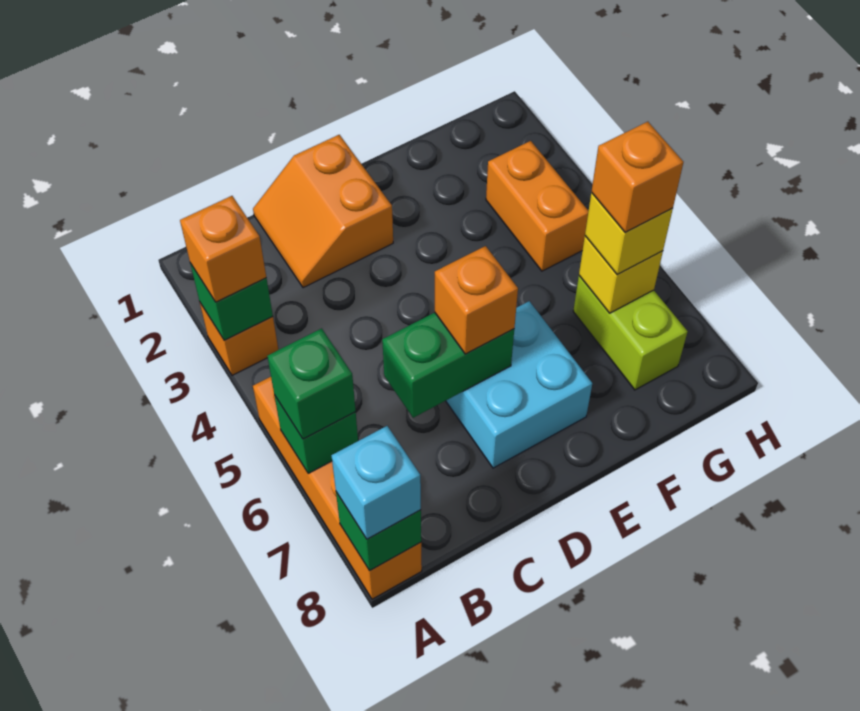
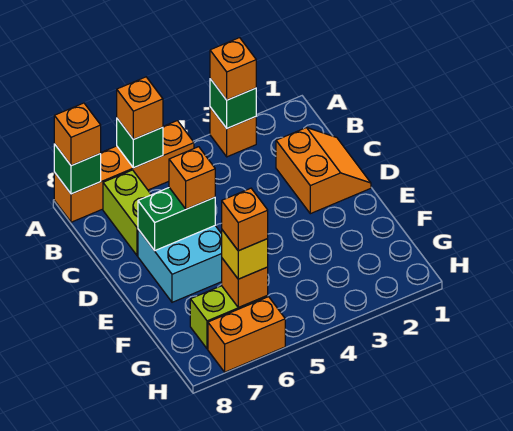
green 1x1 brick [267,328,356,439] -> orange 1x1 brick [117,77,163,139]
cyan 1x1 brick [331,426,421,539] -> orange 1x1 brick [54,103,101,166]
none -> lime 1x2 brick [103,170,151,256]
orange 2x2 slope [253,135,393,288] -> orange 2x2 slope turned to [276,128,371,214]
green 1x2 brick [382,313,514,418] -> green 1x2 brick turned to [138,188,215,251]
orange 1x2 brick [486,141,588,271] -> orange 1x2 brick moved to [208,297,285,372]
yellow 1x1 brick [579,236,663,313] -> orange 1x1 brick [222,258,268,308]

